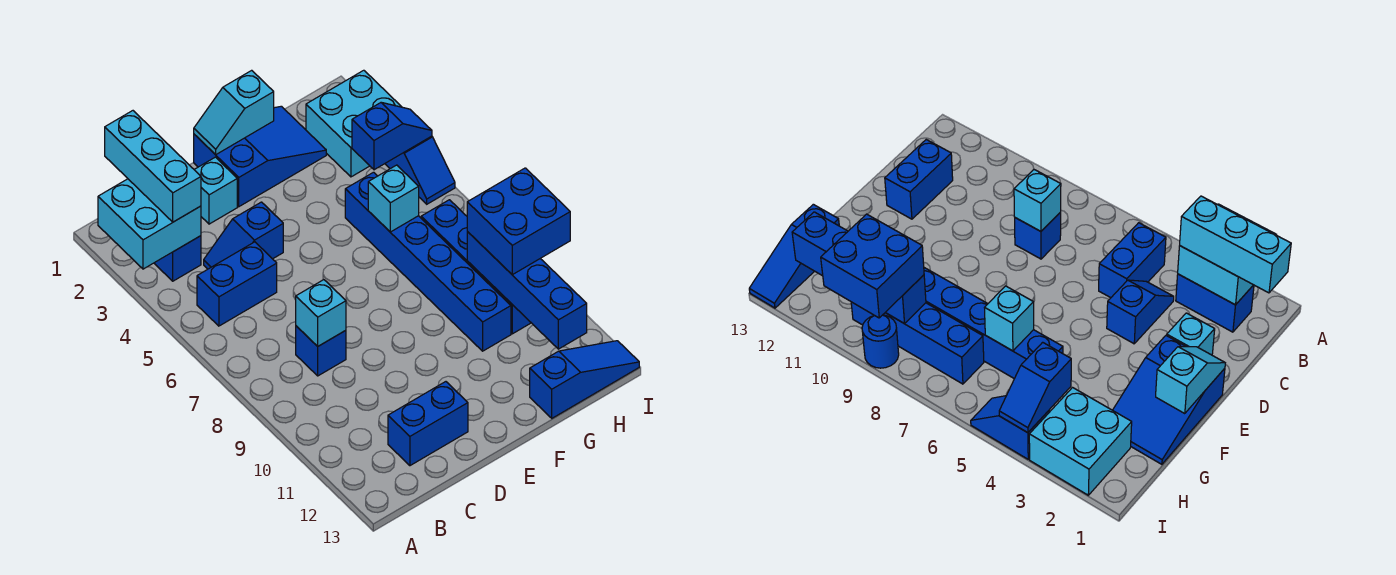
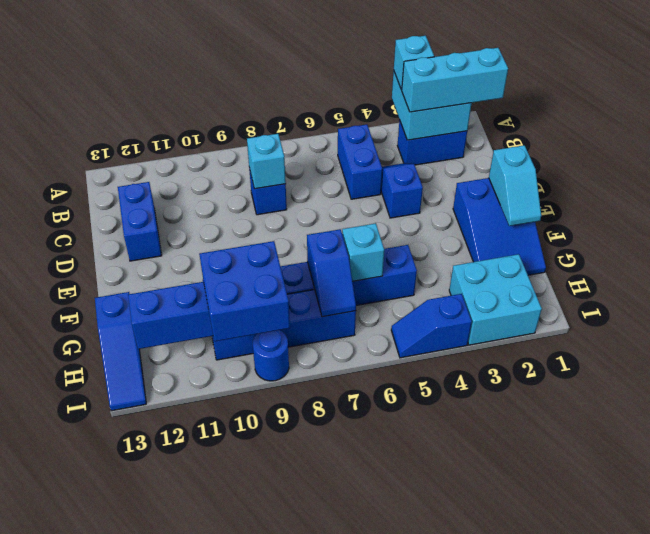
cyan 1x1 brick [194,157,237,224] -> cyan 1x1 brick moved to [394,36,434,90]
cyan 1x2 slope [194,70,274,155] -> cyan 1x2 slope turned to [489,145,541,226]
blue 1x2 slope [352,103,432,170] -> blue 1x2 slope moved to [307,229,356,317]

